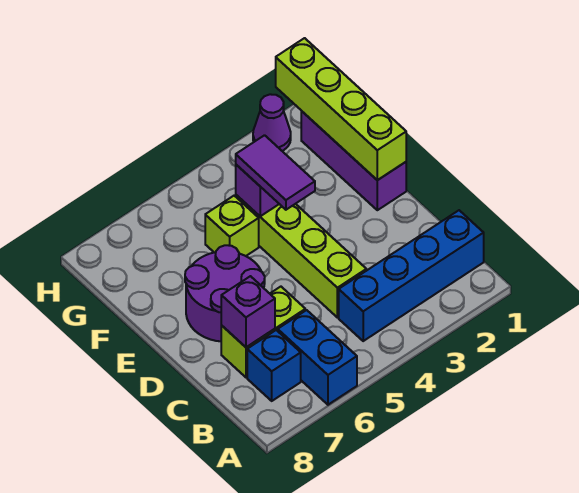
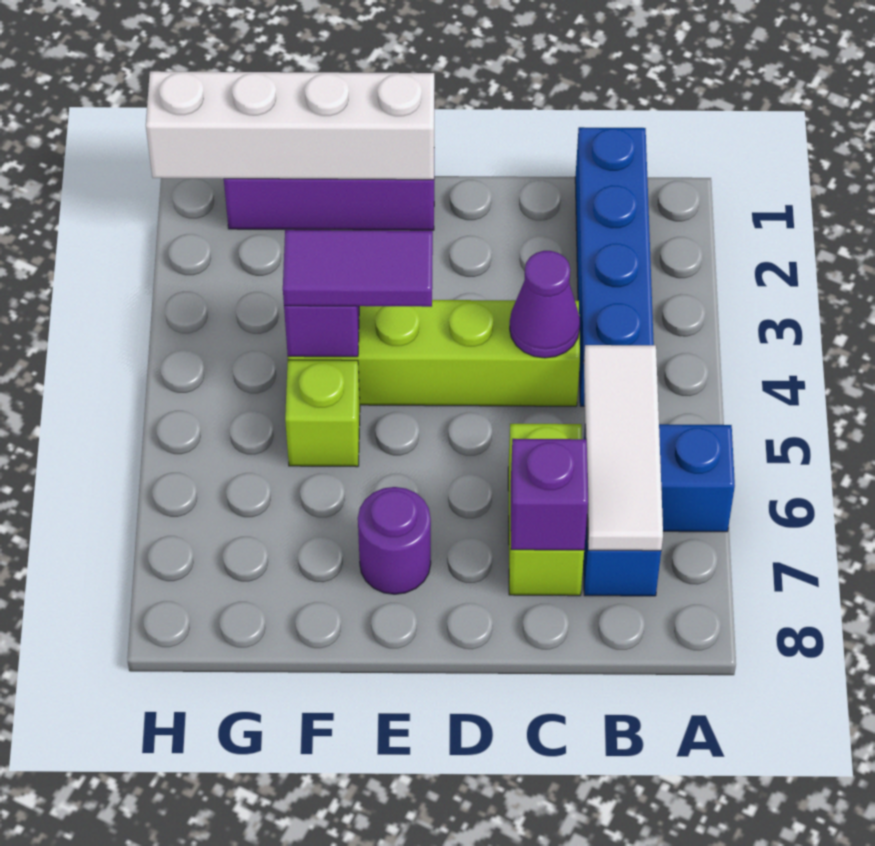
none -> white 1x3 tile [584,345,663,551]
purple 2x2 round brick [185,245,265,341] -> purple 1x1 round brick [358,487,431,594]
lime 1x4 brick [276,38,406,180] -> white 1x4 brick [146,71,434,180]
purple 1x1 cone [253,94,291,151] -> purple 1x1 cone moved to [510,251,580,358]

